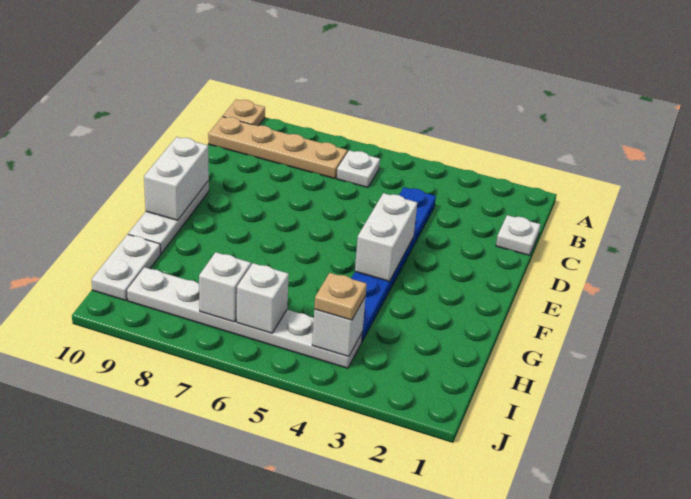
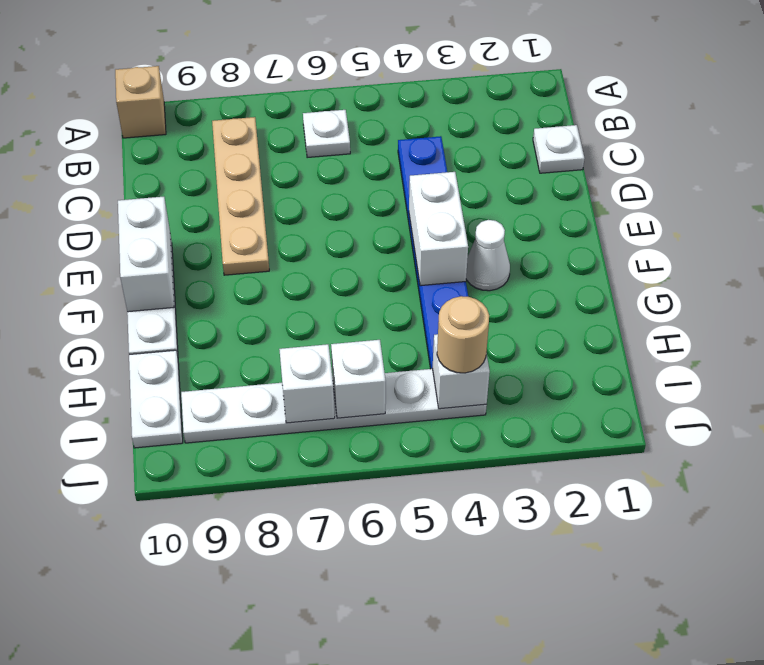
tan 1x1 plate [223,99,265,126] -> tan 1x1 brick [115,66,166,138]
tan 1x4 plate [208,117,347,179] -> tan 1x4 plate turned to [212,117,269,275]
none -> white 1x1 cone [466,220,510,291]
tan 1x1 plate [314,273,367,320] -> tan 1x1 round brick [437,296,489,373]

